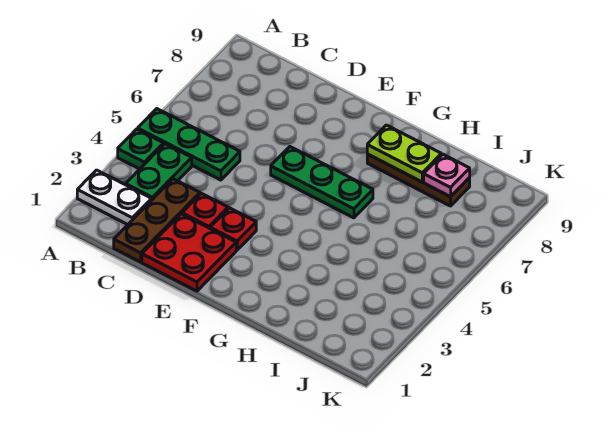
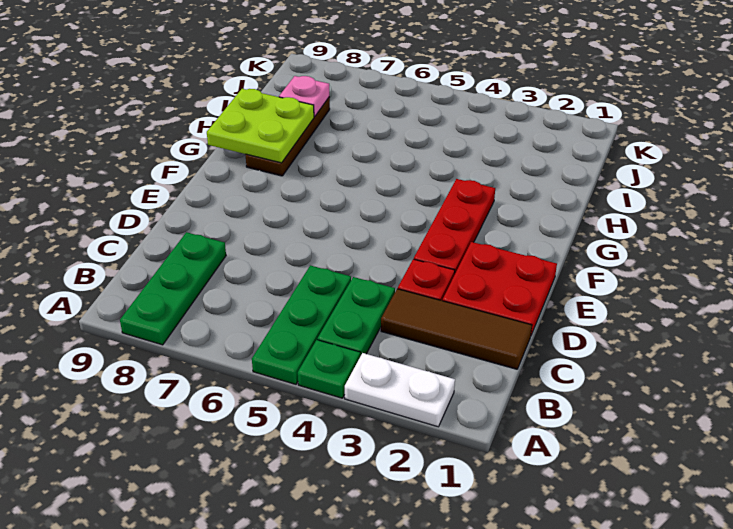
white 1x2 plate [77,170,152,225] -> white 1x2 plate turned to [345,353,455,427]
green 1x2 plate [126,144,192,200] -> green 1x2 plate turned to [317,277,395,356]
brown 1x3 plate [114,179,200,262] -> brown 1x3 tile [381,289,532,369]
red 1x1 plate [210,208,256,250] -> red 1x3 plate [414,179,495,275]
green 1x3 plate [271,147,373,218] -> green 1x3 plate moved to [120,232,226,345]
lime 1x2 plate [367,125,441,182] -> lime 2x2 plate [207,89,314,163]

